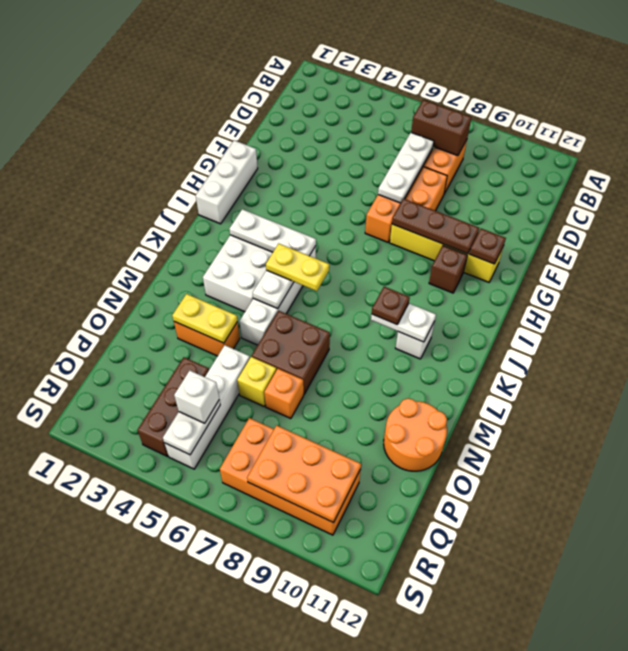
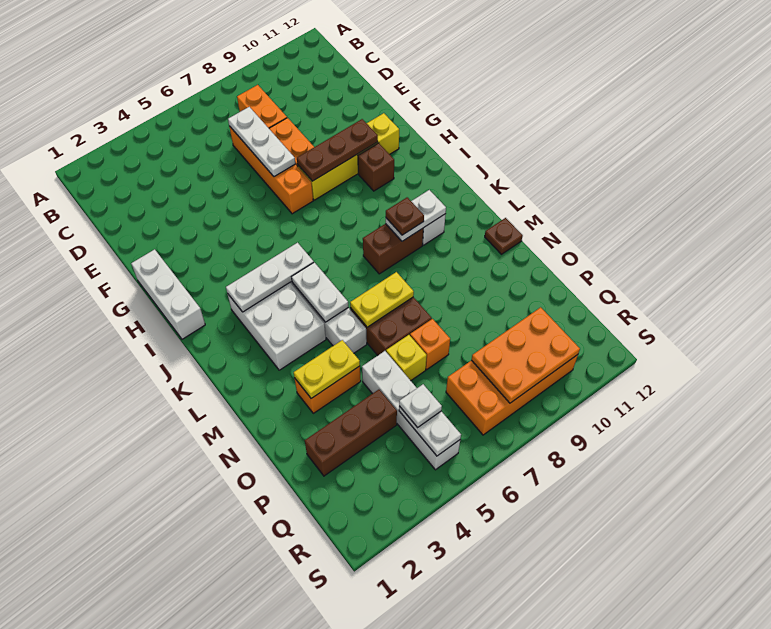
brown 1x2 brick [411,100,471,156] -> brown 1x2 brick moved to [363,224,423,274]
brown 1x1 plate [470,228,506,264] -> brown 1x1 plate moved to [485,218,523,254]
yellow 1x2 plate [266,244,329,291] -> yellow 1x2 plate moved to [350,272,414,327]
orange 2x2 round brick [384,399,447,471] -> none
brown 1x3 brick [137,357,209,456] -> brown 1x3 brick turned to [305,390,397,476]
white 1x1 brick [174,370,219,423] -> white 1x1 plate [399,384,442,428]

